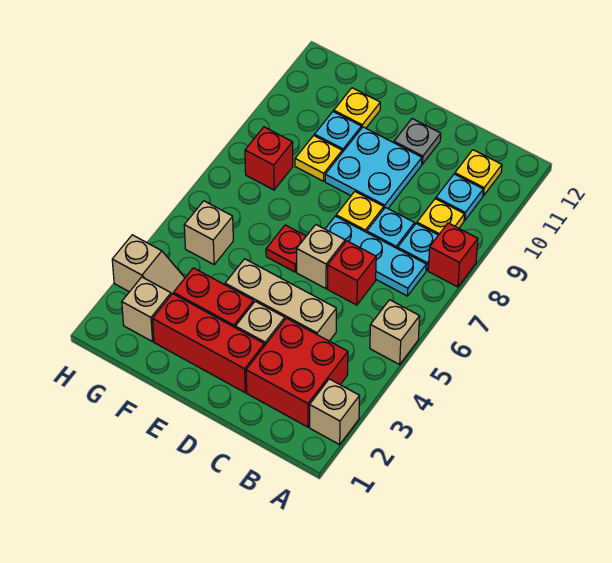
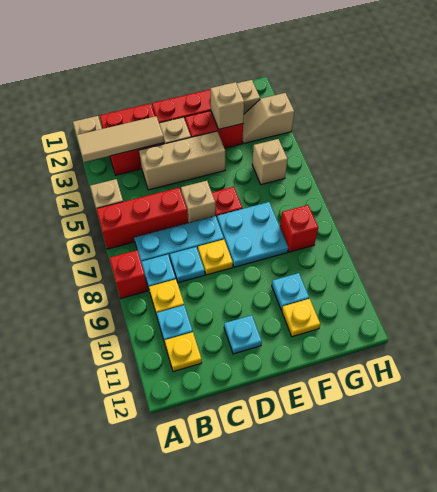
none -> tan 1x3 tile [76,116,164,162]
red 1x1 brick [327,241,376,305] -> red 1x3 brick [96,188,188,249]
cyan 2x2 plate [325,127,422,208] -> cyan 2x2 plate moved to [217,202,288,267]
grey 1x1 plate [394,119,441,164] -> cyan 1x1 plate [224,315,262,354]
none -> tan 1x1 brick [211,82,244,129]
yellow 1x1 plate [295,136,342,181] -> none

